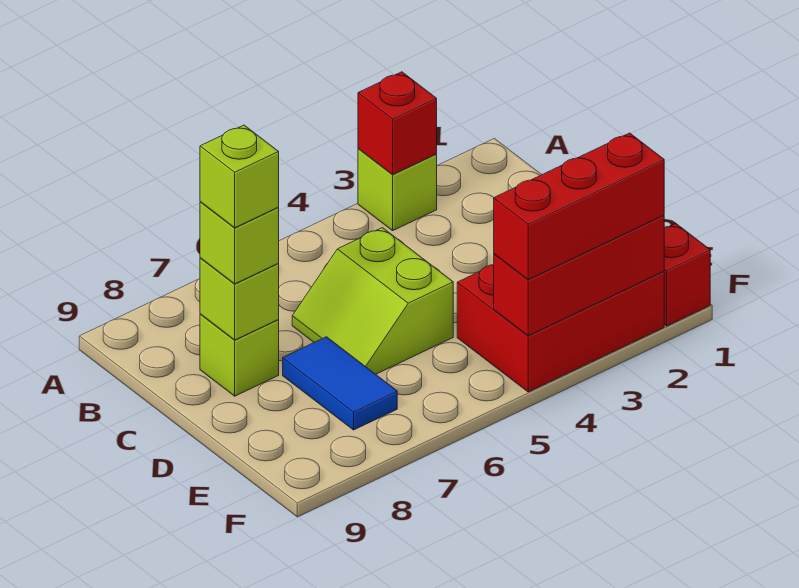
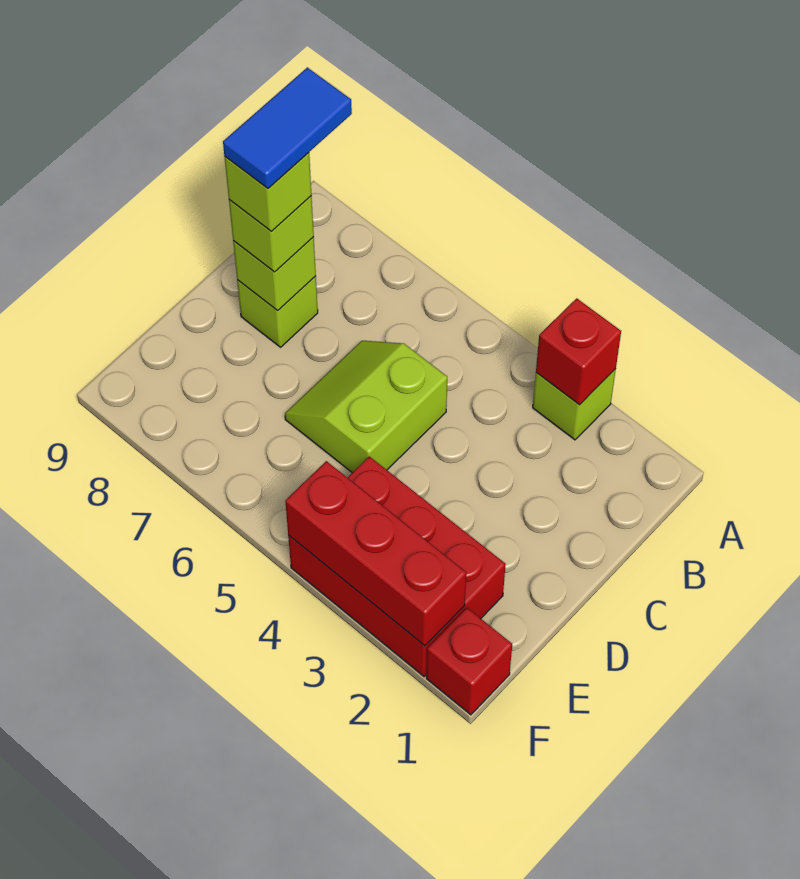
blue 1x2 tile [283,337,397,430] -> blue 1x2 tile moved to [223,67,352,188]
red 1x3 brick [494,133,664,280] -> none

